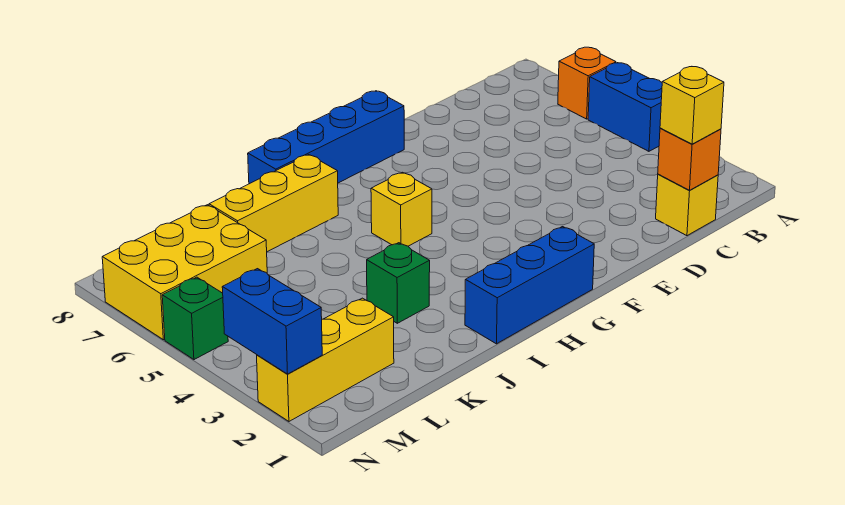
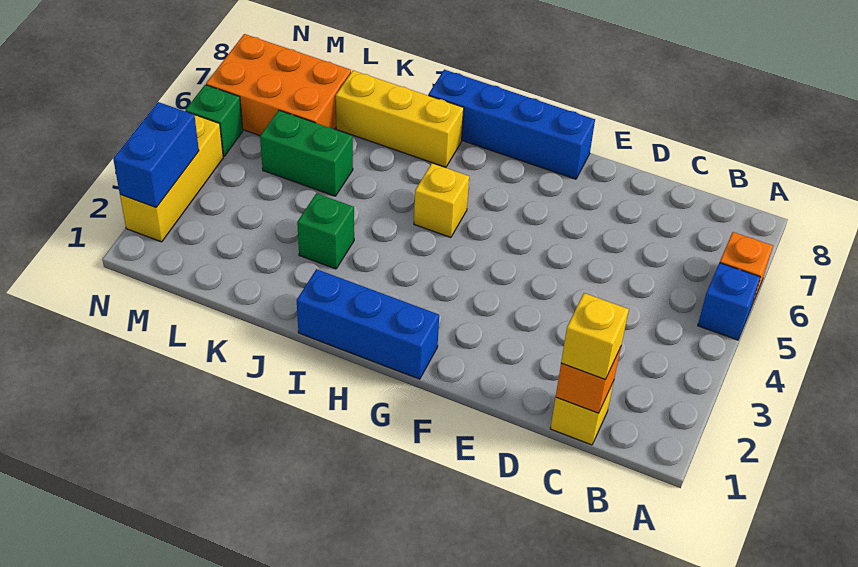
blue 1x2 brick [588,63,662,151] -> blue 1x1 brick [698,263,760,340]
none -> green 1x2 brick [260,110,353,196]
yellow 1x3 brick [257,298,394,421] -> yellow 1x3 brick turned to [120,115,223,242]
yellow 2x3 brick [102,205,267,340] -> orange 2x3 brick [206,34,351,136]

